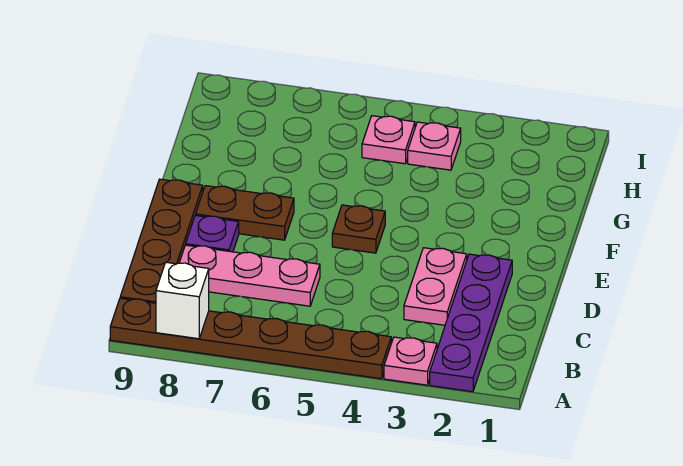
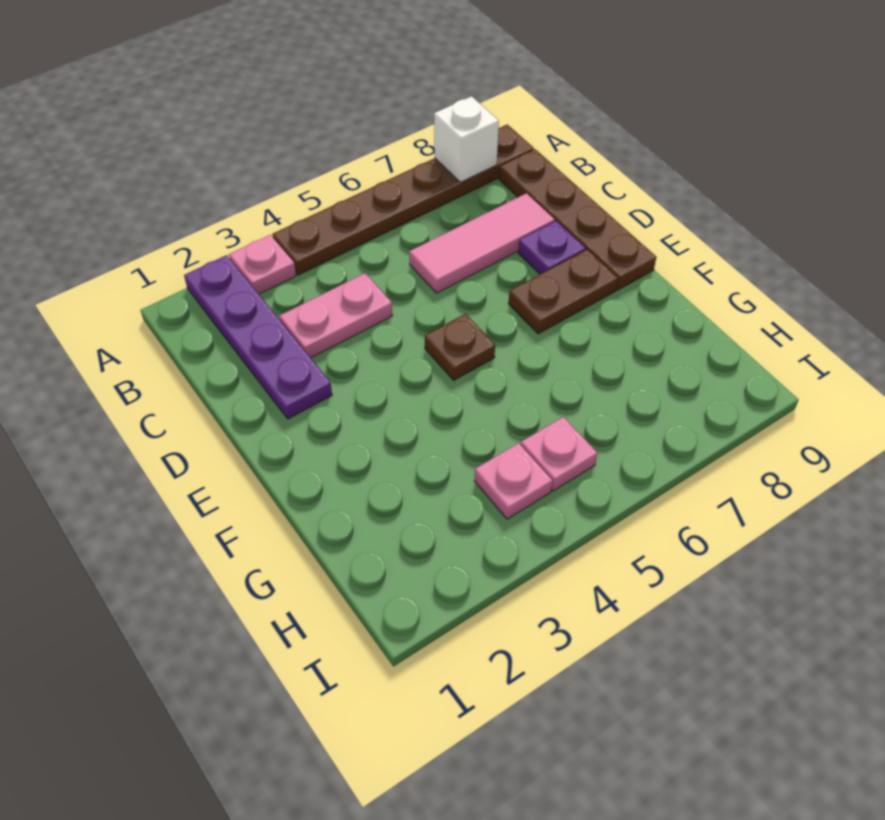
pink 1x2 plate [404,248,467,325] -> pink 1x2 plate turned to [279,273,393,358]
pink 1x3 plate [179,245,320,306] -> pink 1x3 tile [409,193,555,293]

